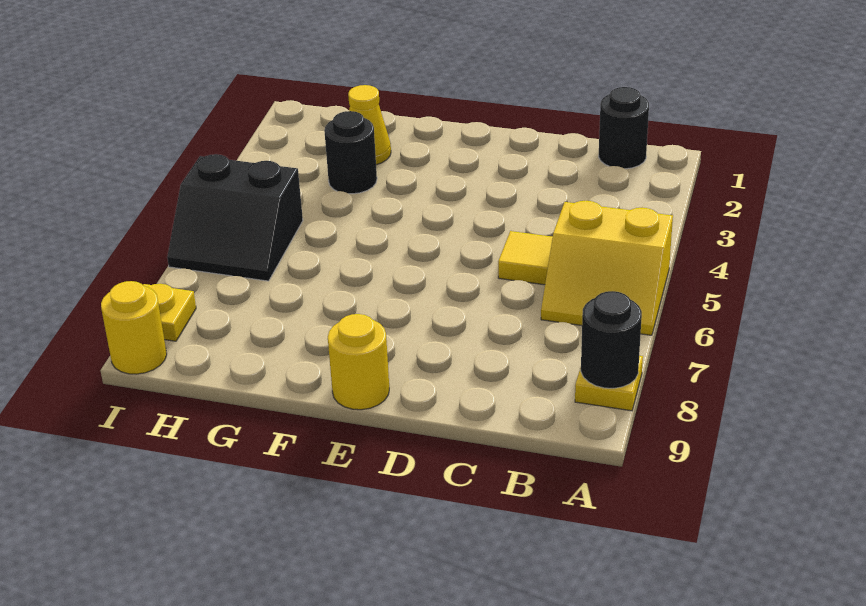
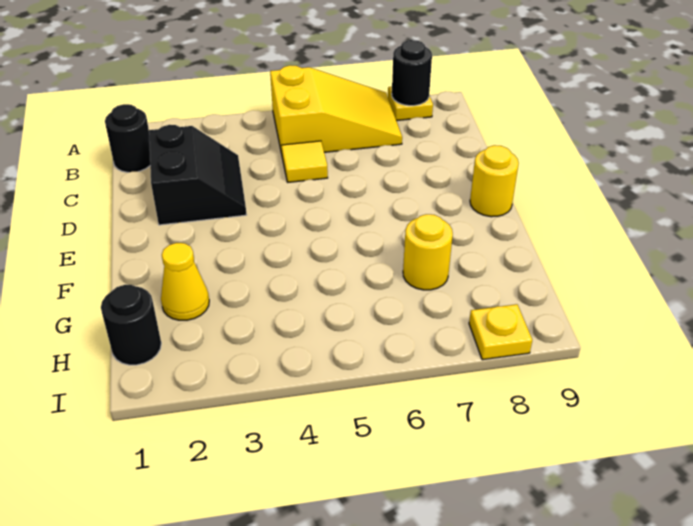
yellow 2x2 slope [541,201,673,335] -> yellow 2x3 slope [270,65,402,154]
black 1x1 round brick [324,111,377,194] -> black 1x1 round brick moved to [101,285,161,365]
black 2x2 slope [167,154,303,281] -> black 2x2 slope moved to [149,125,247,225]
yellow 1x1 round brick [101,281,167,374] -> yellow 1x1 round brick moved to [403,214,453,290]

